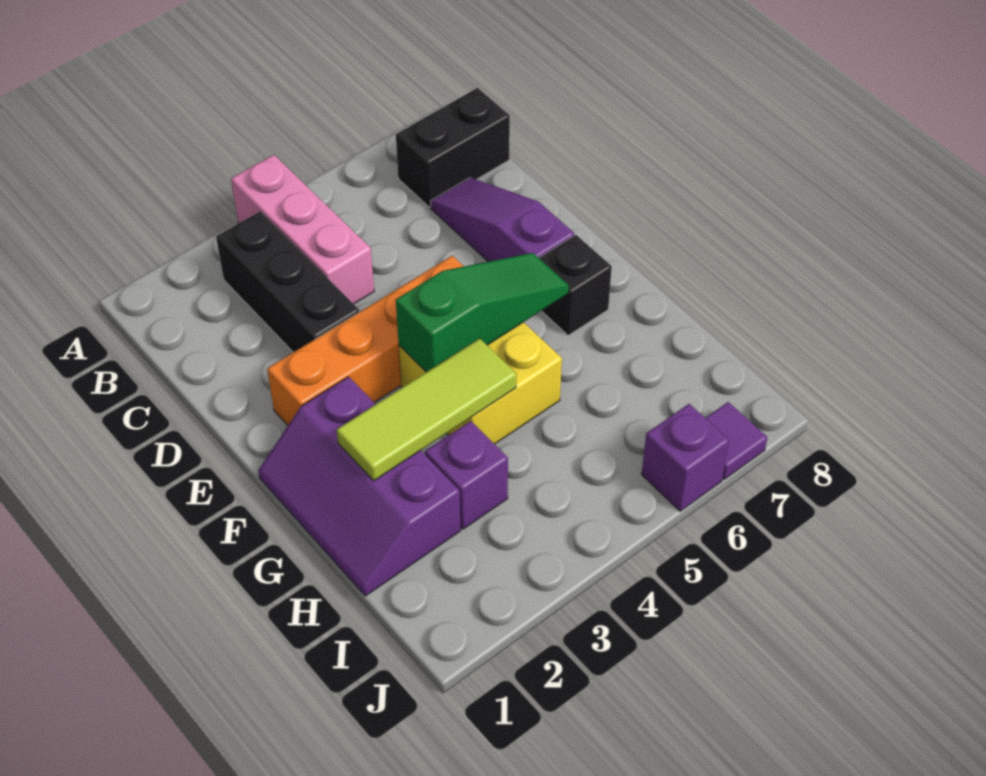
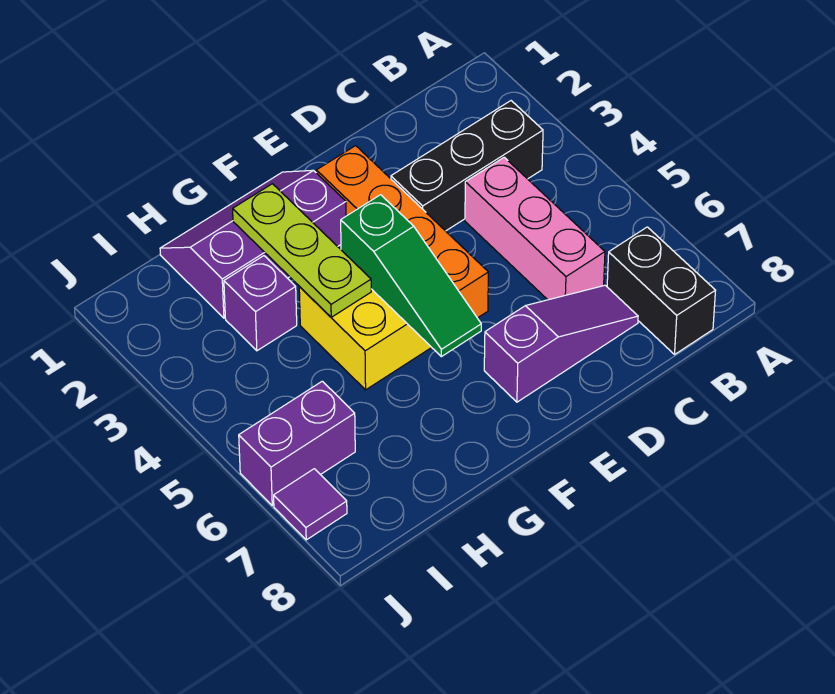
pink 1x3 brick [231,155,374,304] -> pink 1x3 brick turned to [465,157,605,300]
black 1x1 brick [539,235,612,336] -> none
lime 1x3 tile [337,338,516,481] -> lime 1x3 plate [233,184,371,317]
purple 1x1 brick [642,404,729,511] -> purple 1x2 brick [239,381,355,506]

